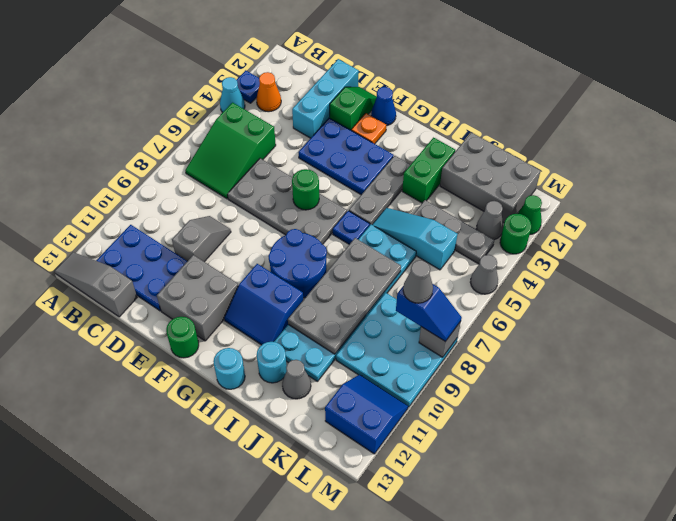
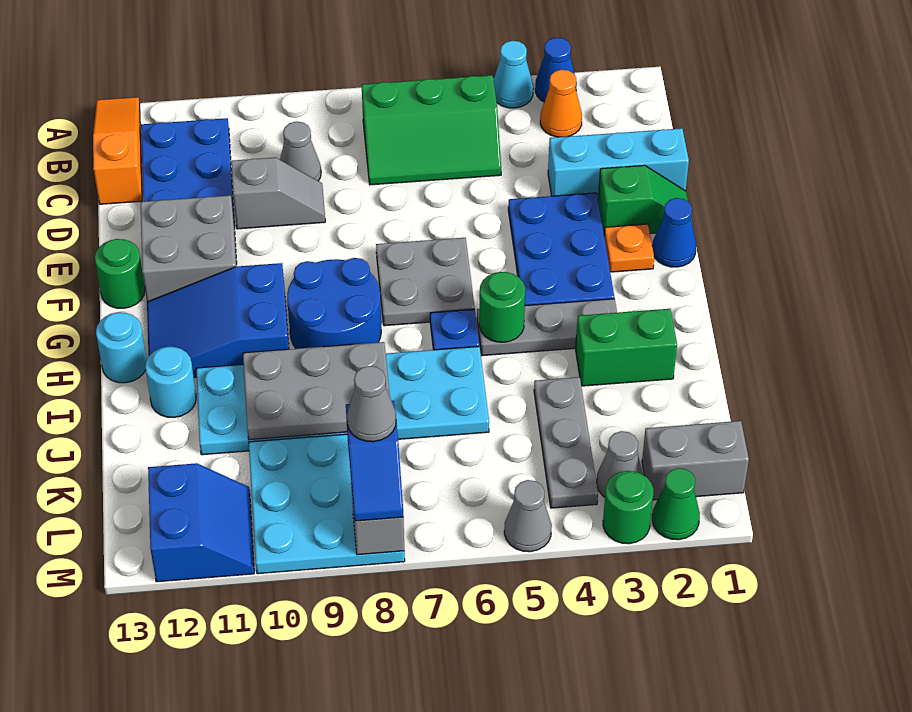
blue 1x1 plate [237,70,260,103] -> blue 1x1 cone [535,38,577,102]
grey 1x3 slope [55,252,137,317] -> orange 1x3 slope [93,97,142,204]
green 2x3 slope [185,103,276,199] -> green 2x3 slope turned to [362,75,501,185]
grey 2x4 plate [227,158,347,244] -> grey 2x2 plate [376,238,475,326]
green 1x1 round brick [292,169,319,210] -> green 1x1 round brick moved to [479,272,525,342]
blue 2x2 slope [224,264,303,345] -> blue 2x3 slope [147,263,289,378]
cyan 1x3 slope [373,208,458,270] -> none
grey 2x4 plate [288,238,401,354] -> grey 2x3 plate [243,342,390,440]
grey 2x3 brick [440,132,541,223] -> grey 1x2 brick [642,421,749,500]
grey 1x1 cone [282,360,311,399] -> grey 1x1 cone moved to [280,122,321,181]

